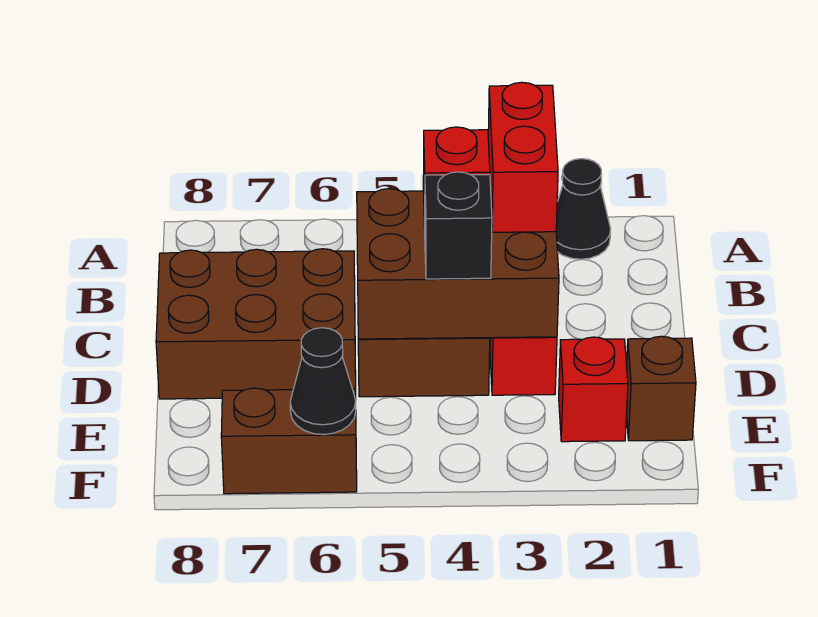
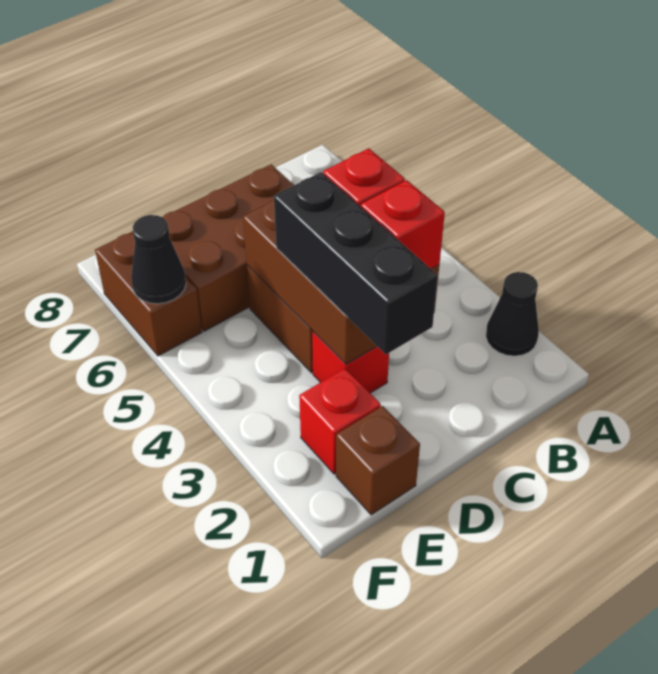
red 1x2 brick [488,82,558,232] -> red 1x1 brick [361,180,445,269]
brown 2x3 brick [156,249,356,399] -> brown 2x3 brick turned to [162,164,294,331]
black 1x1 brick [425,172,492,279] -> black 1x3 brick [274,172,438,354]

